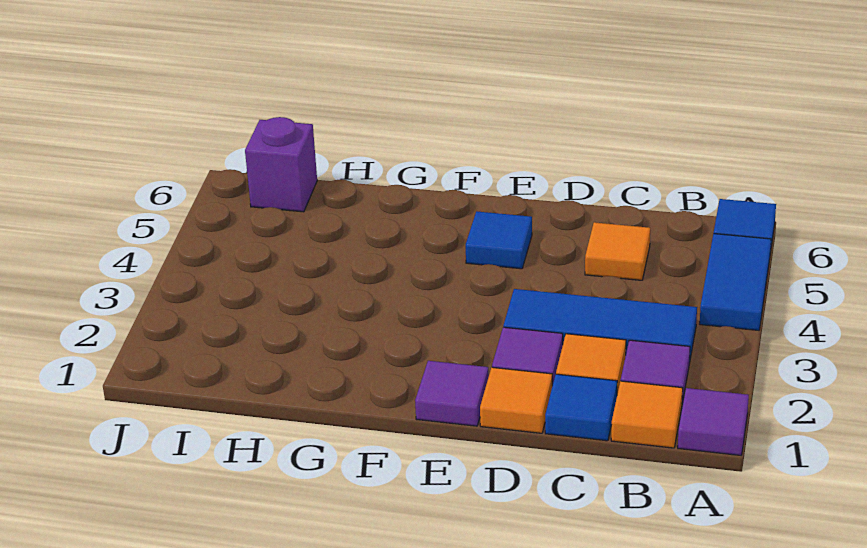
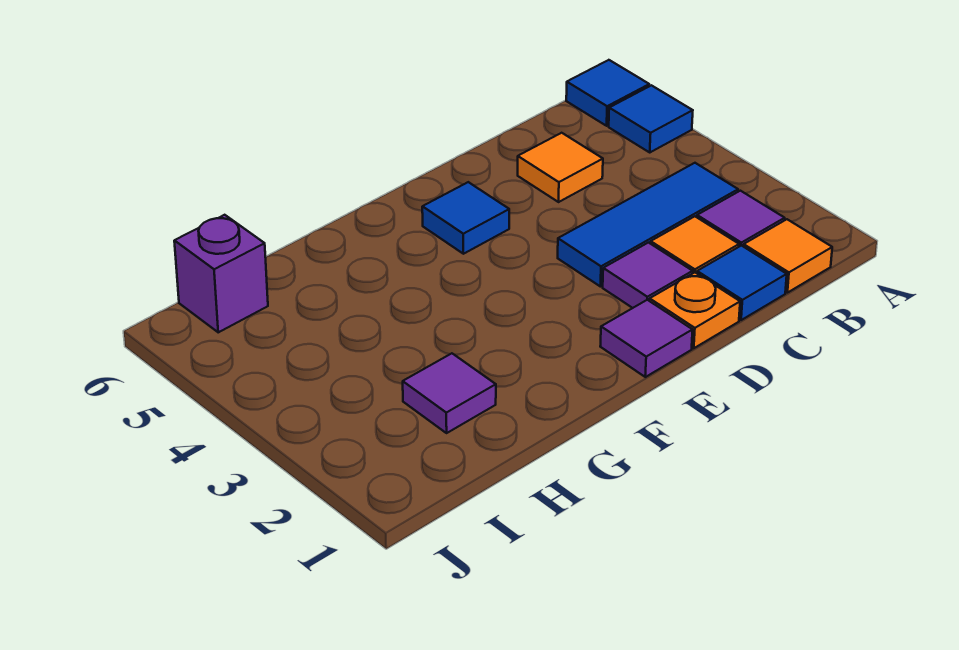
purple 1x1 tile [678,388,749,455] -> purple 1x1 tile moved to [403,353,496,433]
blue 1x2 tile [700,234,771,330] -> blue 1x1 tile [609,85,693,152]
orange 1x1 tile [480,367,552,433] -> orange 1x1 plate [650,272,740,348]

